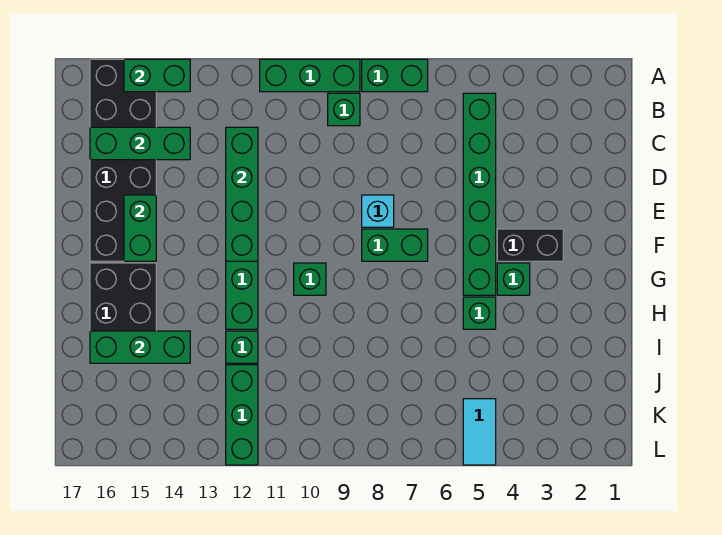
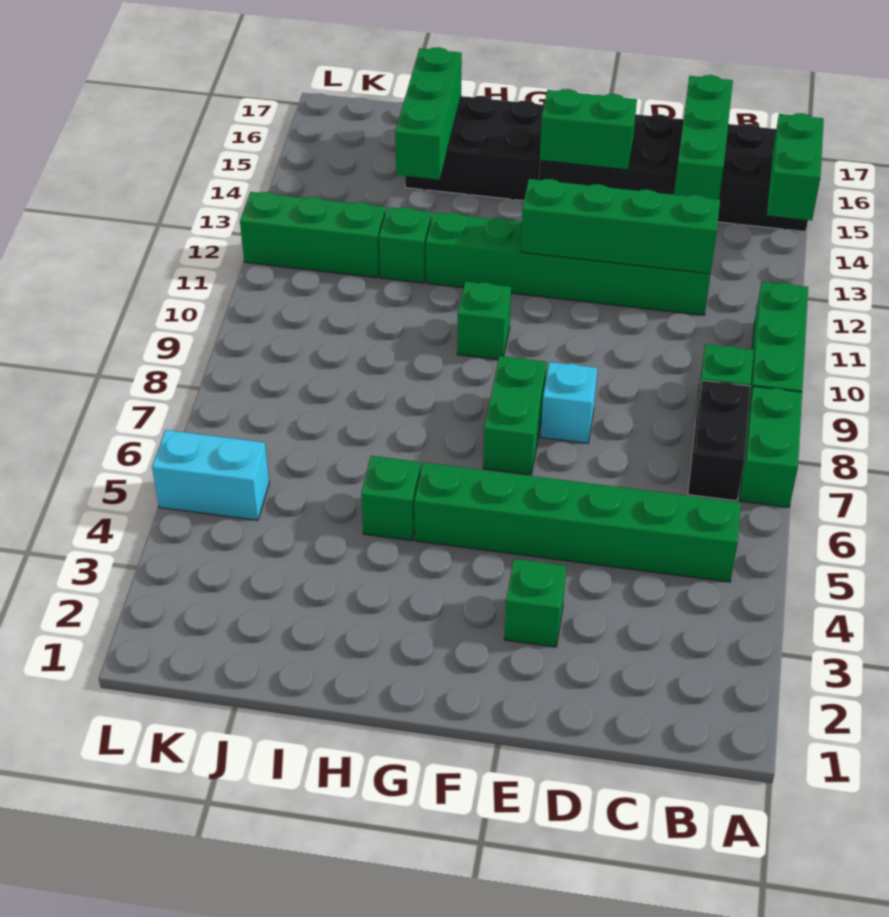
black 1x2 brick [497,229,563,261] -> black 1x2 brick moved to [688,380,751,501]
green 1x1 brick [497,263,530,295] -> green 1x1 brick moved to [504,559,566,647]
cyan 1x2 tile [463,399,496,465] -> cyan 1x2 brick [152,430,269,520]

